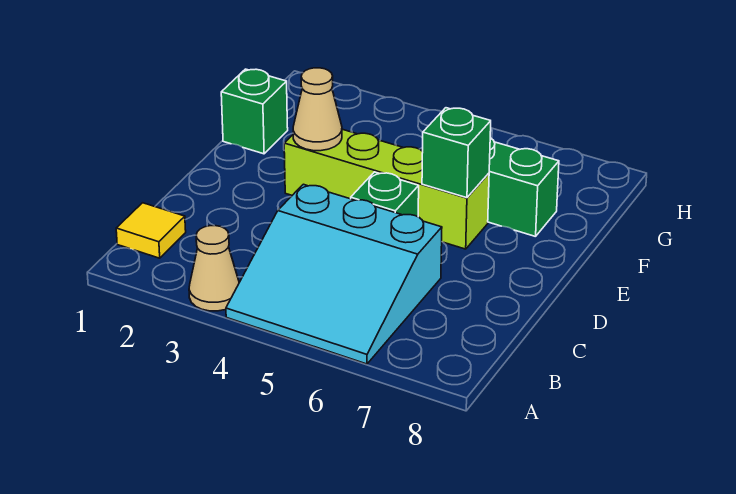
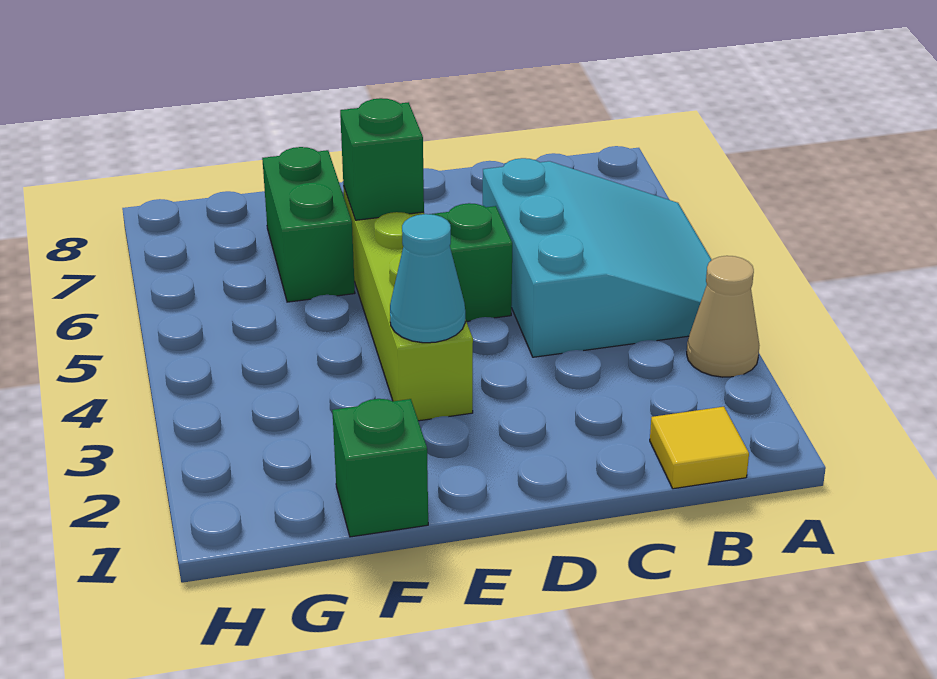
tan 1x1 cone [293,68,342,151] -> cyan 1x1 cone [390,214,465,343]

